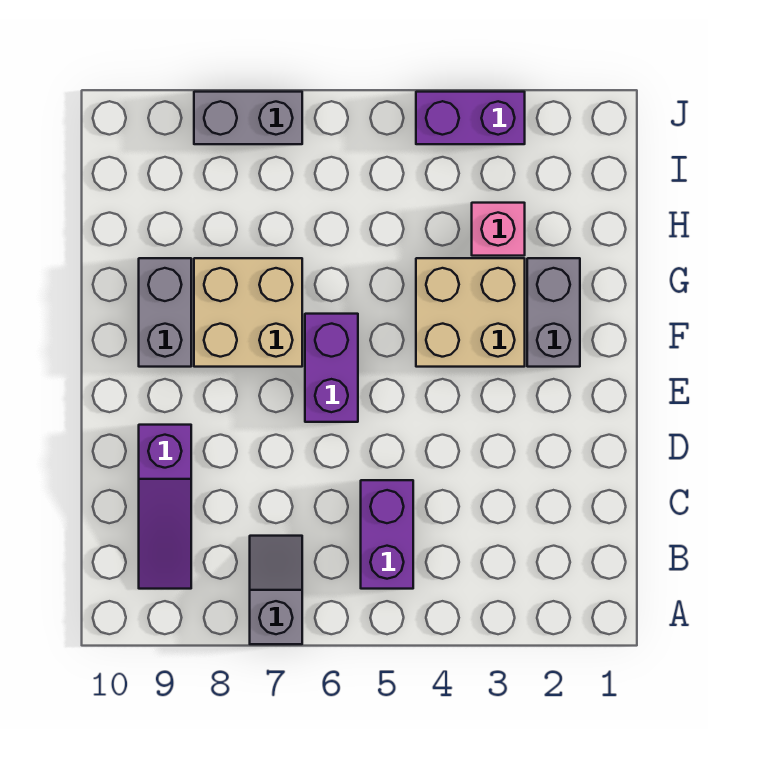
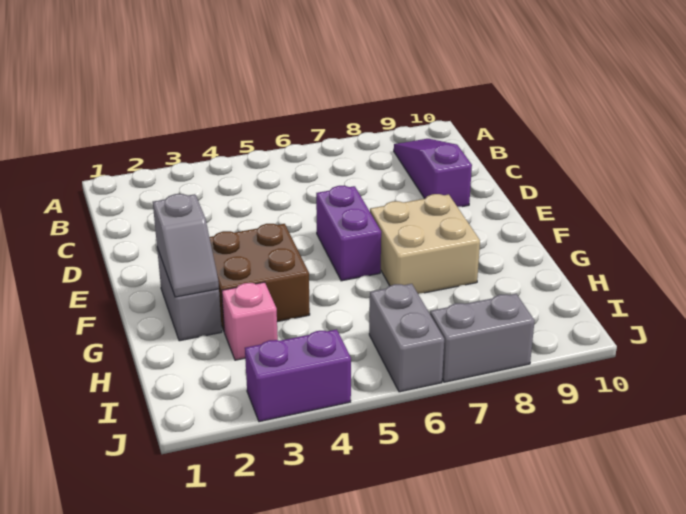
grey 1x2 slope [250,536,302,644] -> grey 1x2 slope moved to [153,194,219,297]
purple 1x2 brick [361,480,413,589] -> none
tan 2x2 brick [416,258,525,367] -> brown 2x2 brick [209,224,310,331]
grey 1x2 brick [139,258,191,367] -> grey 1x2 brick moved to [369,284,444,392]

